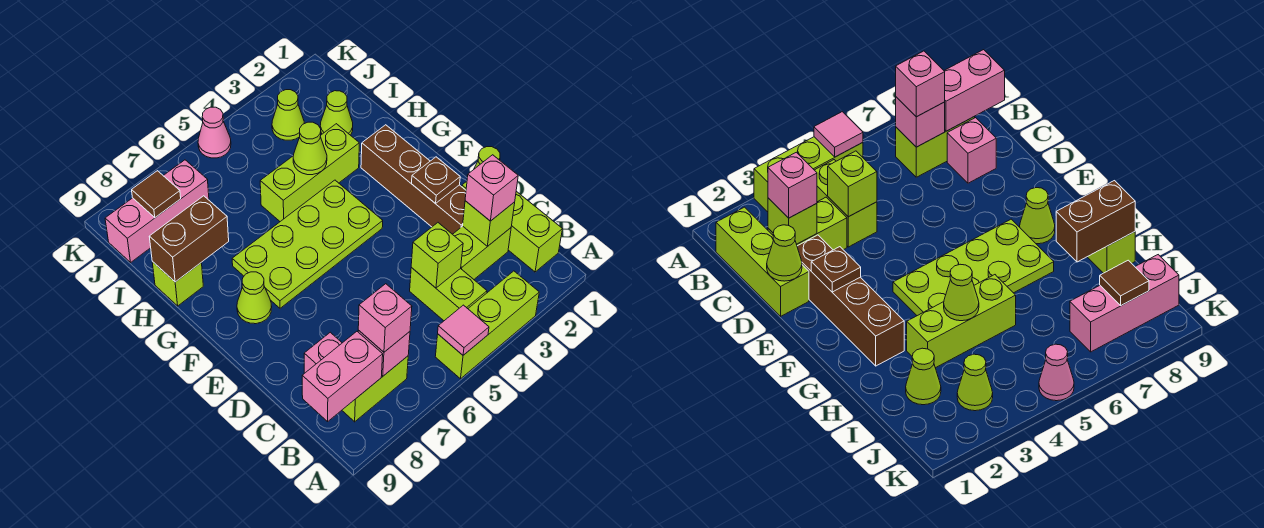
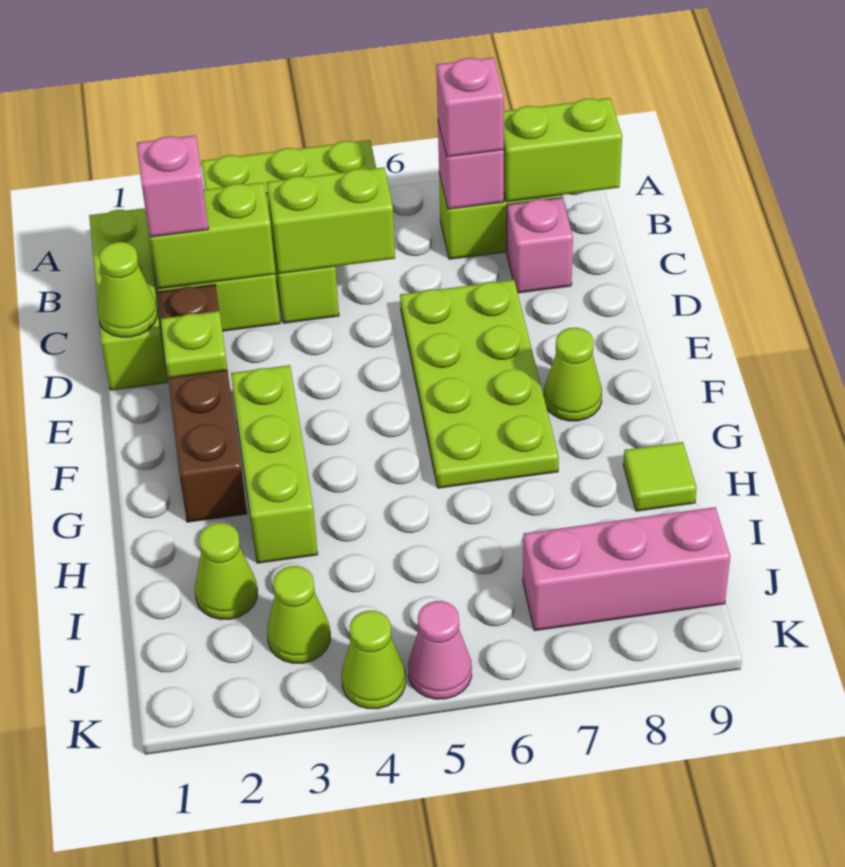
pink 1x1 tile [438,305,489,355] -> none
pink 1x2 brick [302,332,383,421] -> lime 1x2 brick [504,98,622,202]
lime 1x1 brick [463,201,515,247] -> lime 1x2 brick [150,182,275,289]
lime 1x1 brick [411,223,463,288] -> lime 1x2 brick [267,167,395,274]
brown 1x1 plate [412,157,460,204] -> lime 1x1 plate [161,311,228,378]
lime 2x4 plate [232,180,383,308] -> lime 2x4 plate turned to [400,280,559,488]
lime 1x3 brick [260,124,359,221] -> lime 1x3 brick turned to [231,365,318,563]
lime 1x1 cone [293,122,327,175] -> lime 1x1 cone moved to [342,611,405,709]
brown 1x2 brick [149,196,229,282] -> none
lime 1x1 brick [152,261,203,306] -> lime 1x1 tile [623,442,697,511]
brown 1x1 tile [132,171,181,218] -> none

